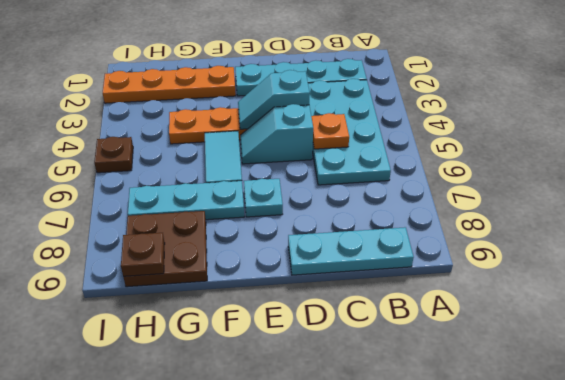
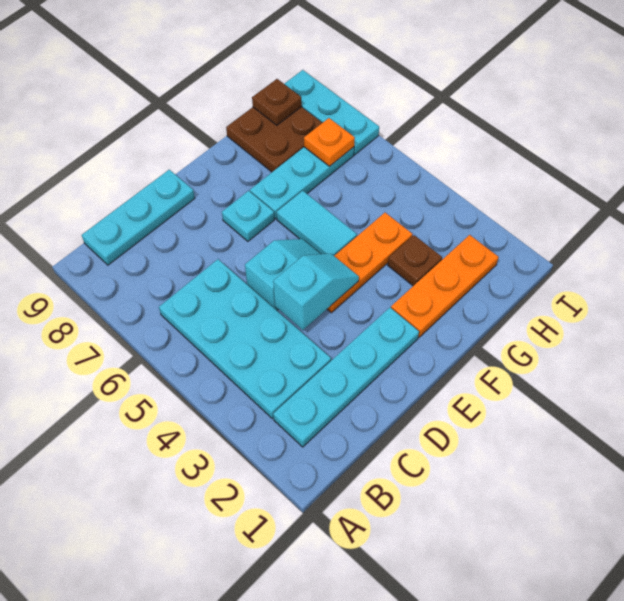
orange 1x1 plate [311,113,349,149] -> orange 1x1 plate moved to [304,118,355,166]
orange 1x4 plate [103,66,236,103] -> orange 1x3 plate [391,235,499,337]
brown 1x1 plate [94,137,133,173] -> brown 1x1 plate moved to [388,235,442,286]
none -> cyan 1x3 plate [284,70,379,155]

